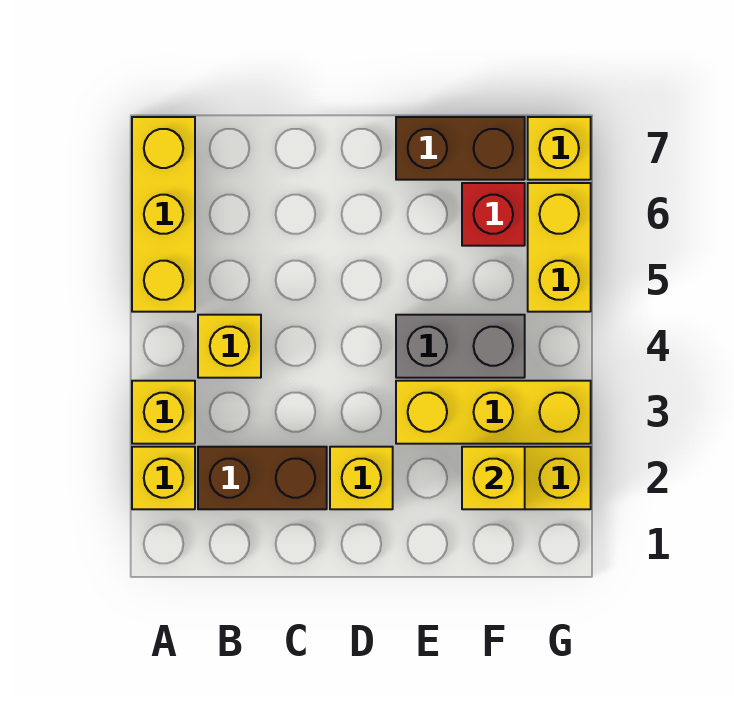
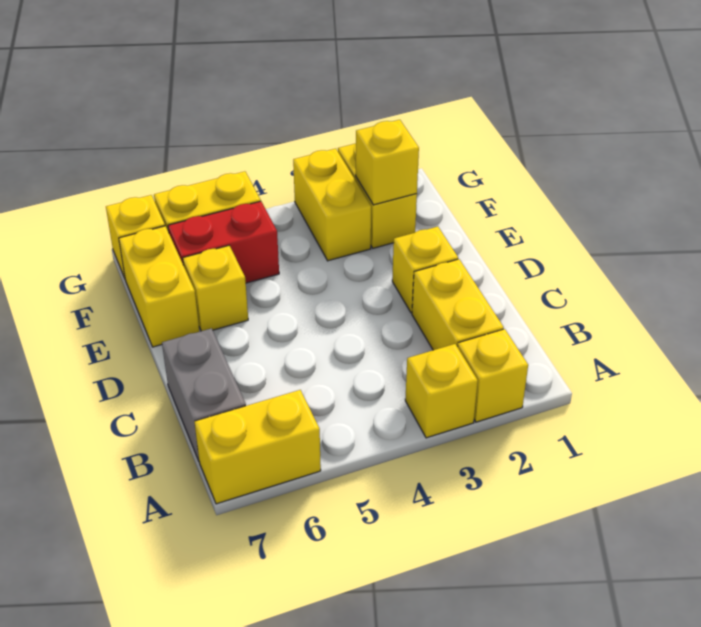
yellow 1x3 brick [132,117,195,312] -> yellow 1x2 brick [194,390,321,504]
brown 1x2 brick [198,447,327,509] -> yellow 1x2 brick [412,259,504,350]
yellow 1x1 brick [198,315,261,378] -> yellow 1x1 brick moved to [183,246,248,331]
yellow 1x3 brick [396,381,591,444] -> yellow 1x2 brick [293,149,371,261]
grey 1x2 brick [396,315,525,378] -> grey 1x2 brick moved to [162,328,246,460]
brown 1x2 brick [396,117,525,180] -> yellow 1x2 brick [119,226,199,347]
red 1x1 brick [462,183,525,246] -> red 1x2 brick [168,201,279,283]

